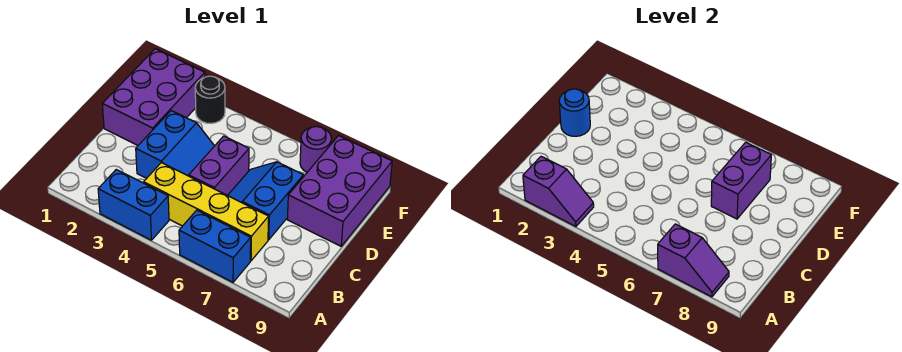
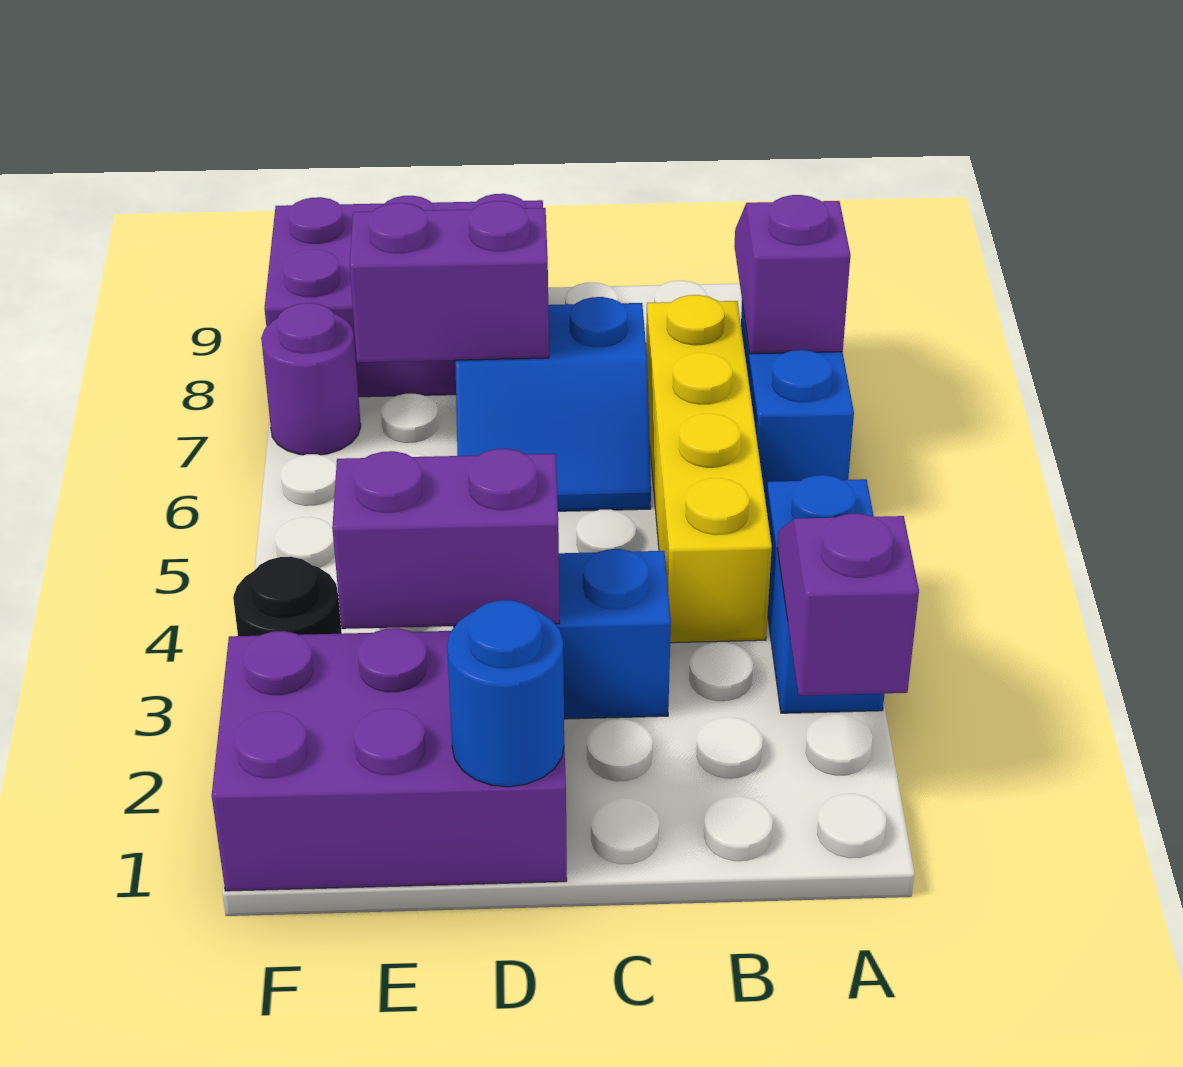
purple 1x2 brick [189,136,249,195] -> purple 1x2 brick moved to [332,449,560,629]

